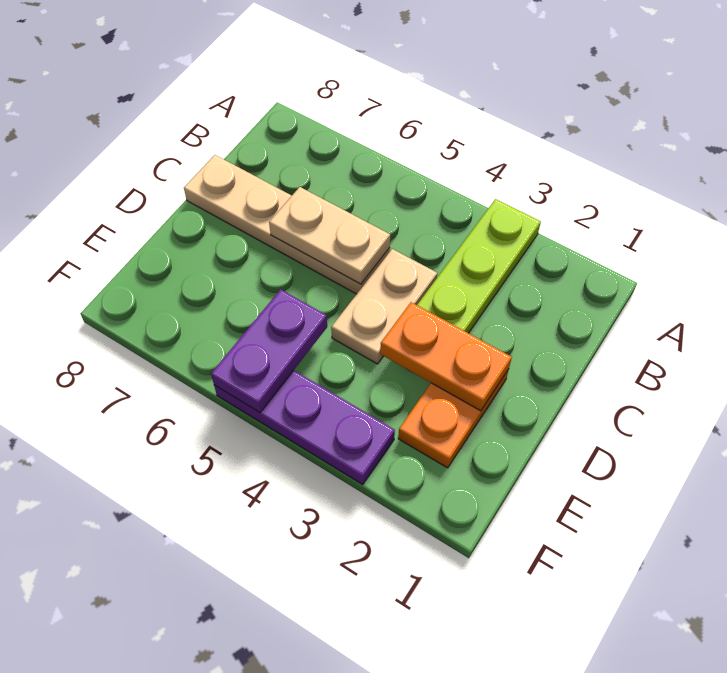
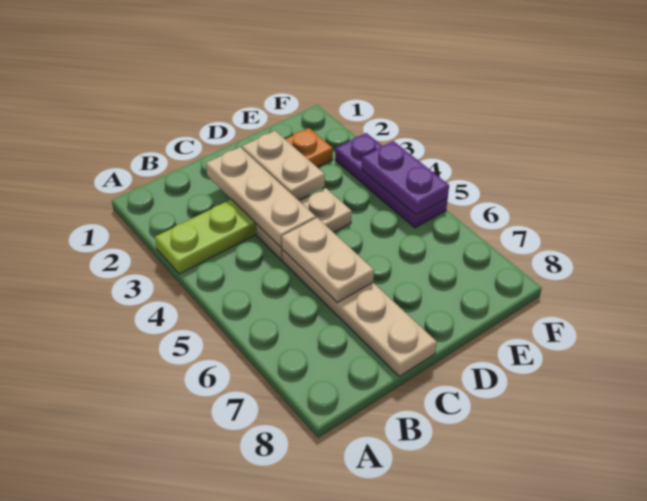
none -> tan 1x3 plate [206,147,316,247]
orange 1x2 plate [380,302,512,411] -> tan 1x2 plate [242,131,325,200]
purple 1x2 plate [211,289,327,412] -> purple 1x2 plate turned to [362,141,449,215]

